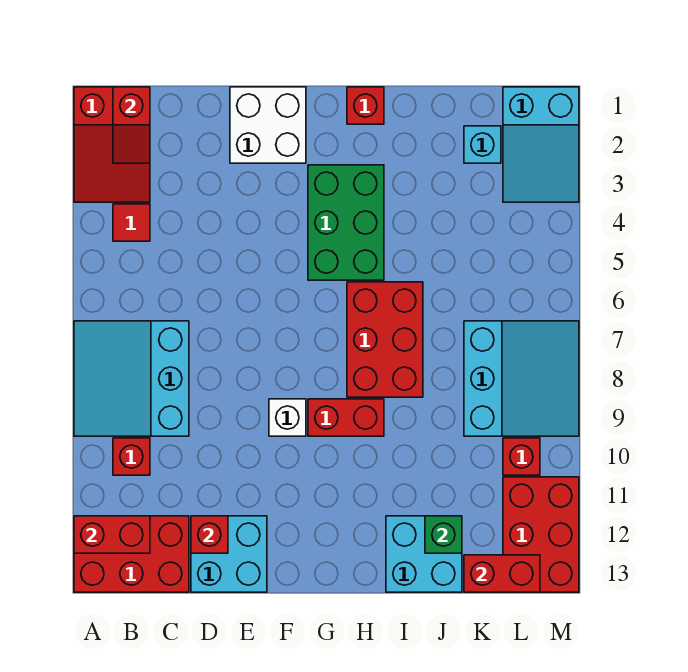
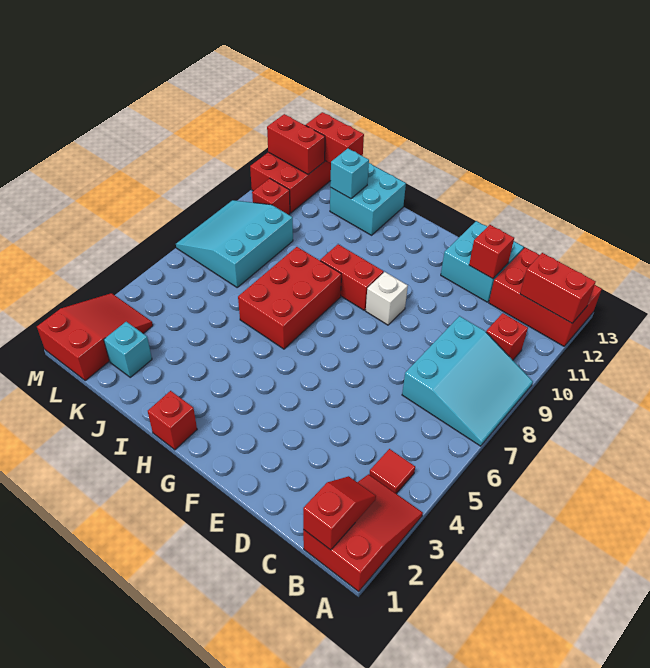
white 2x2 brick [230,87,306,163] -> none
green 2x3 brick [308,165,384,280] -> none
green 1x1 brick [425,516,462,553] -> cyan 1x1 brick [330,149,369,199]
cyan 2x3 slope [503,87,579,202] -> red 2x3 slope [37,293,153,381]
none -> red 1x2 brick [267,114,325,174]

